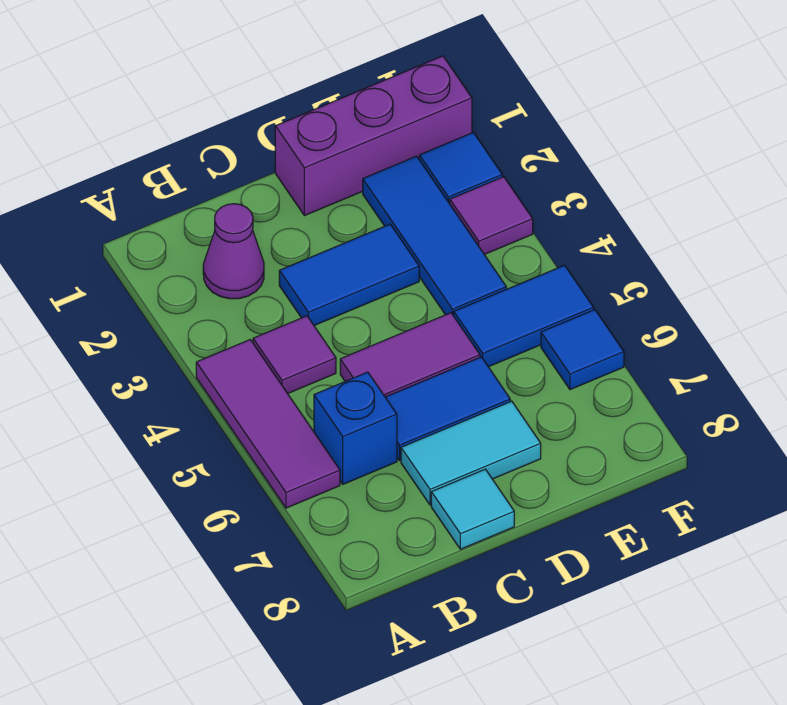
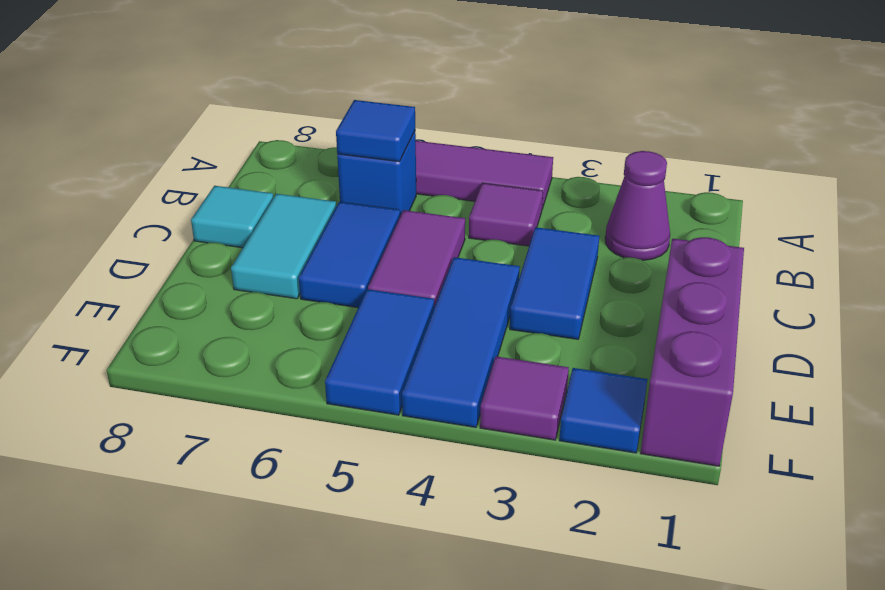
blue 1x3 tile [363,156,506,316] -> blue 1x3 tile turned to [402,257,520,427]
blue 1x1 tile [541,310,624,390] -> blue 1x1 tile moved to [336,100,415,162]

